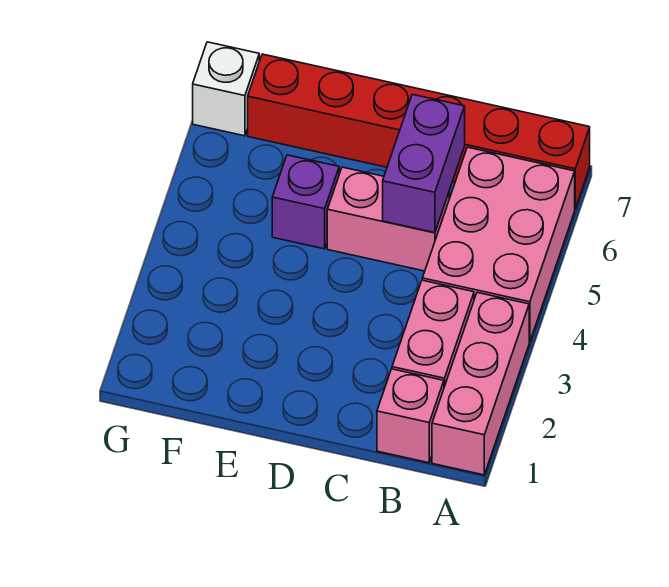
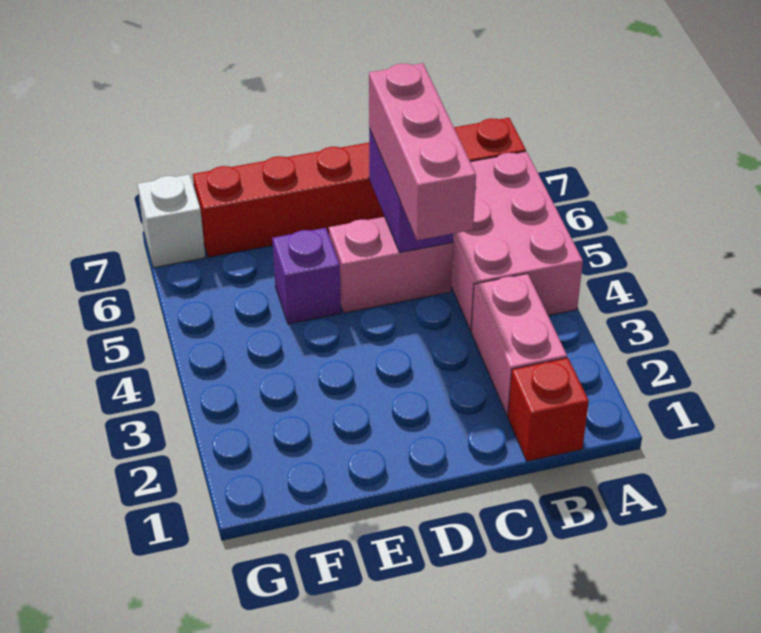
pink 1x3 brick [432,293,529,475] -> pink 1x3 brick moved to [369,63,476,240]
pink 1x1 brick [377,369,444,463] -> red 1x1 brick [508,358,589,461]

